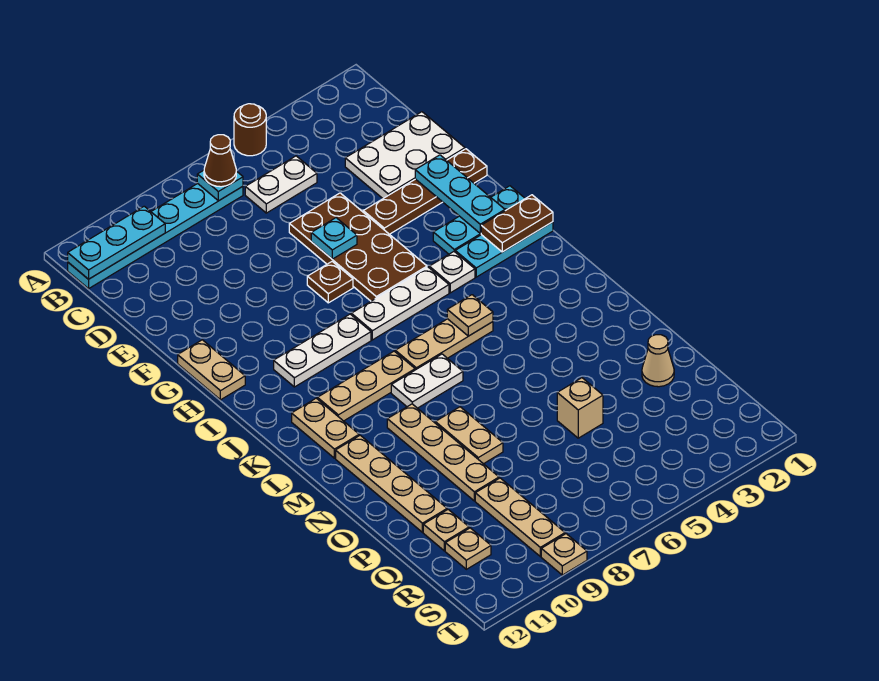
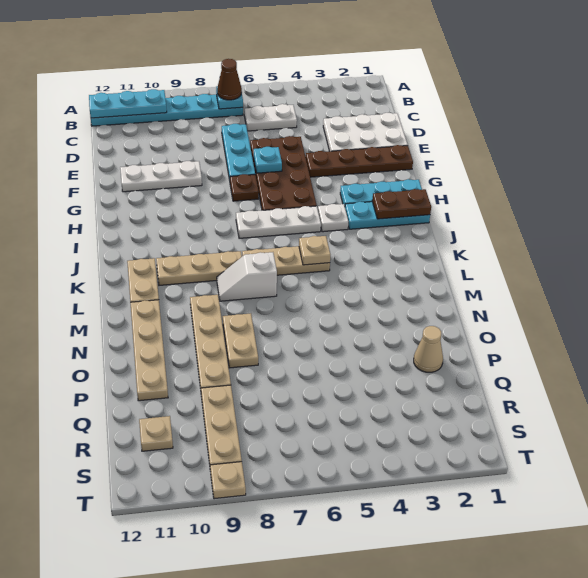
brown 1x1 round brick [234,104,266,156] -> none
cyan 1x3 plate [415,155,505,233] -> cyan 1x3 plate moved to [222,124,255,180]
tan 1x2 plate [178,340,245,400] -> none
white 1x3 plate [274,314,371,387] -> white 1x3 plate moved to [120,161,202,192]
white 1x2 plate [391,354,463,408] -> white 1x2 slope [217,252,277,301]
tan 1x1 brick [557,378,603,438] -> none
tan 1x1 plate [423,510,469,551] -> none

